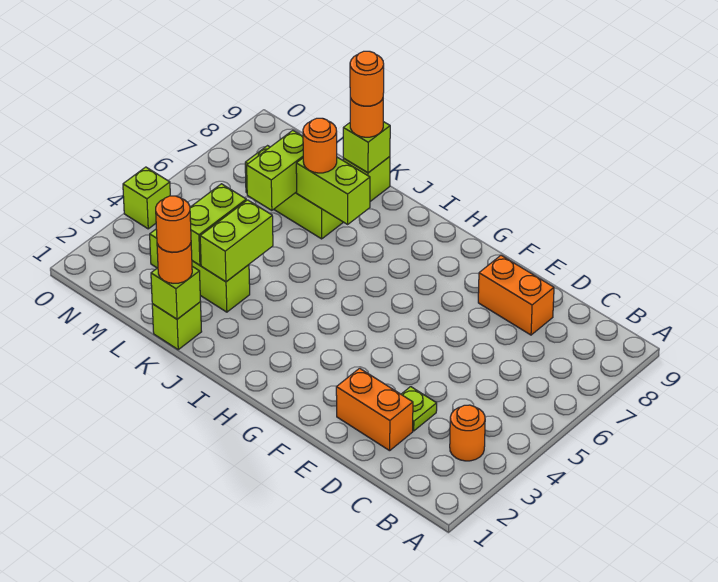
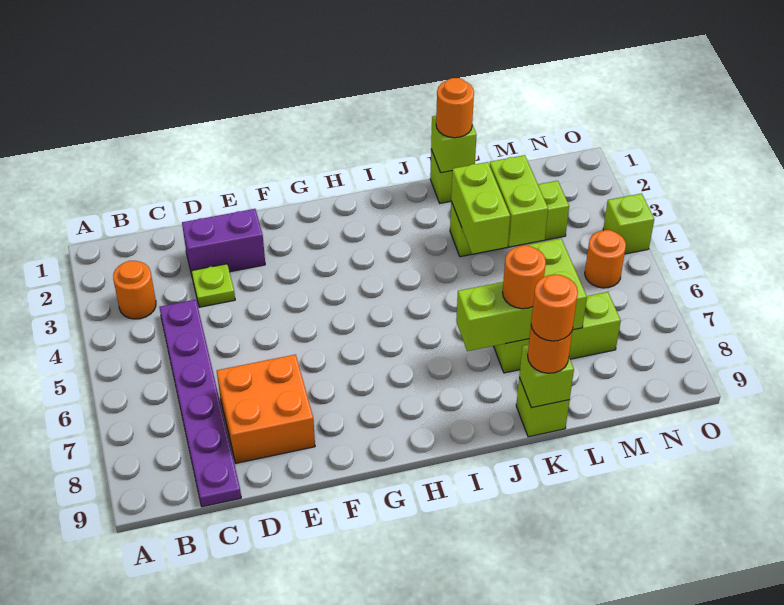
none -> purple 1x6 plate [159,300,241,507]
orange 1x2 brick [336,368,413,451] -> purple 1x2 brick [182,209,265,274]
orange 1x2 brick [478,255,554,335] -> orange 2x2 brick [217,355,315,463]
orange 1x1 round brick [156,196,191,252] -> orange 1x1 round brick moved to [585,230,626,288]

